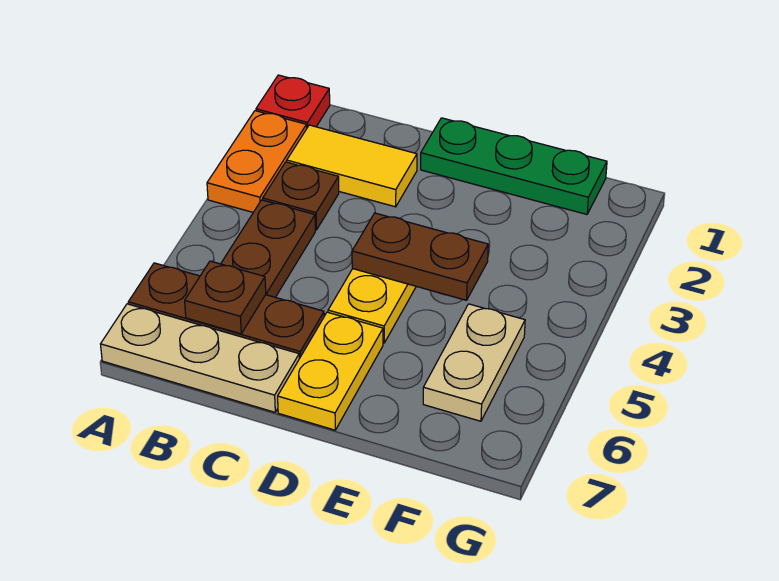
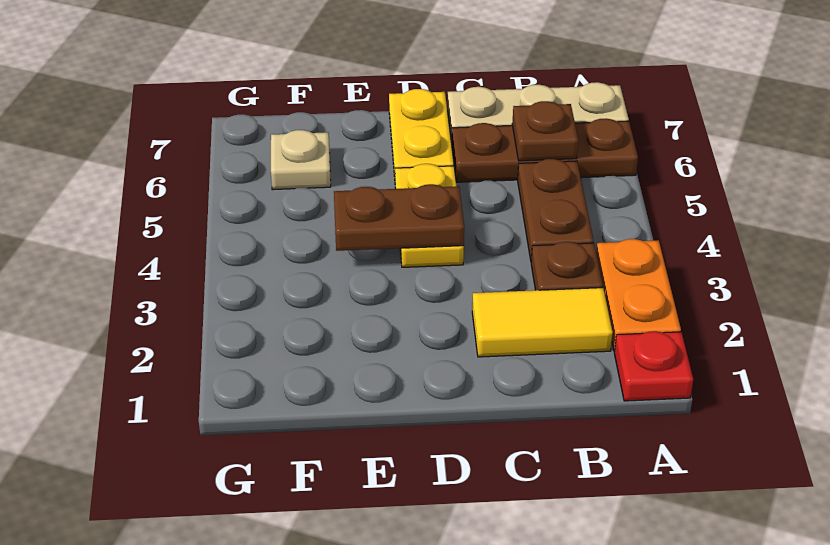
green 1x3 plate [421,118,607,214] -> none
tan 1x2 plate [423,304,525,421] -> tan 1x1 plate [271,130,331,190]

